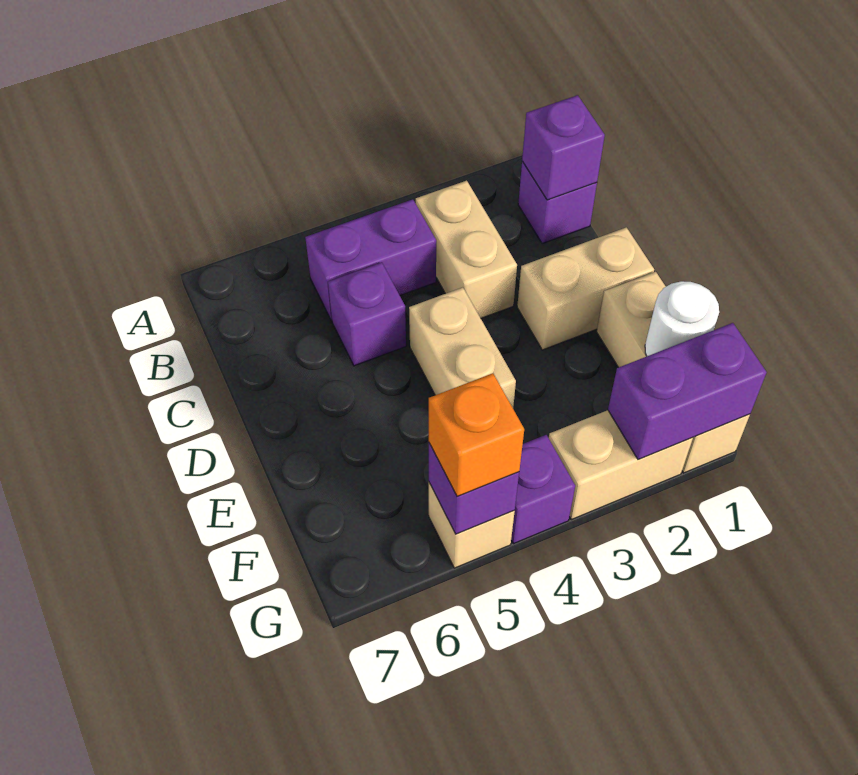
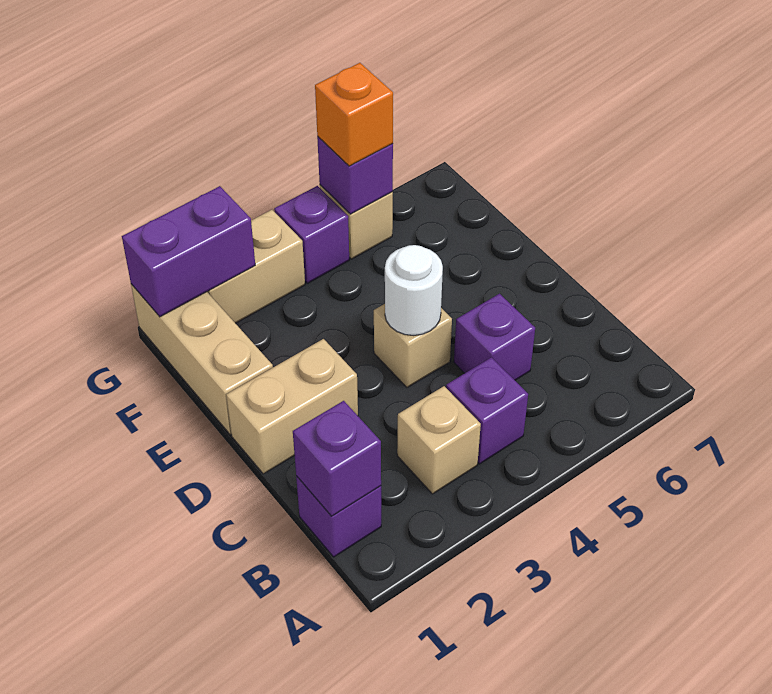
tan 1x2 brick [416,181,517,318] -> tan 1x1 brick [397,386,481,494]
purple 1x2 brick [305,199,436,321] -> purple 1x1 brick [446,357,528,464]
tan 1x2 brick [409,287,516,408] -> tan 1x1 brick [374,304,452,387]
white 1x1 round brick [645,281,719,356] -> white 1x1 round brick moved to [385,245,443,335]

